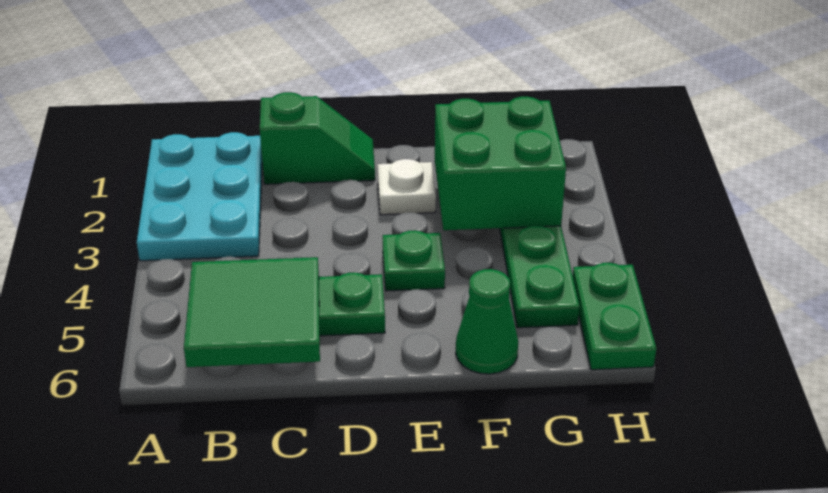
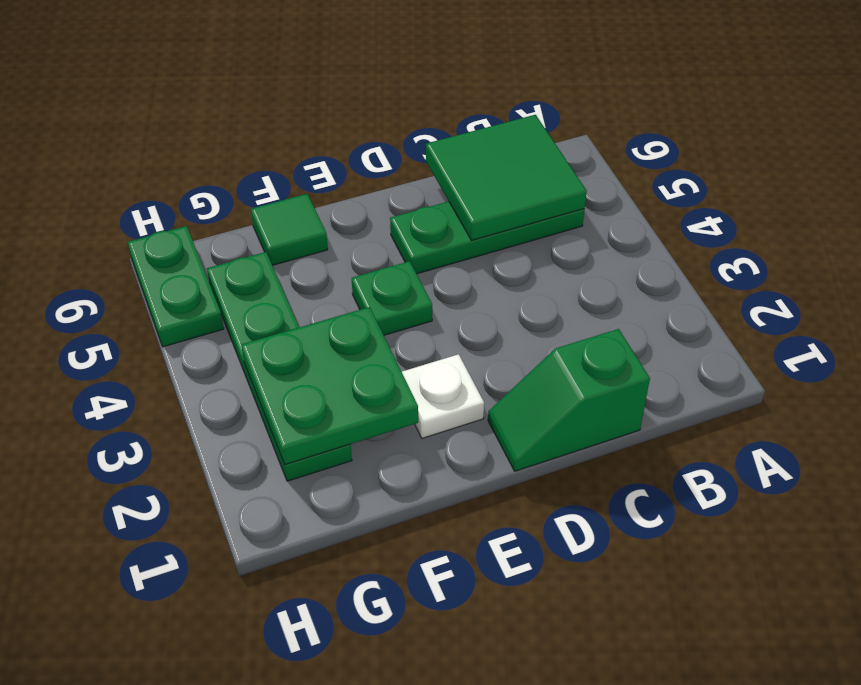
cyan 2x3 plate [137,132,262,261] -> none
green 2x2 brick [435,97,566,230] -> green 2x2 plate [241,307,418,465]
green 1x1 cone [456,269,518,374] -> green 1x1 tile [251,194,328,265]

